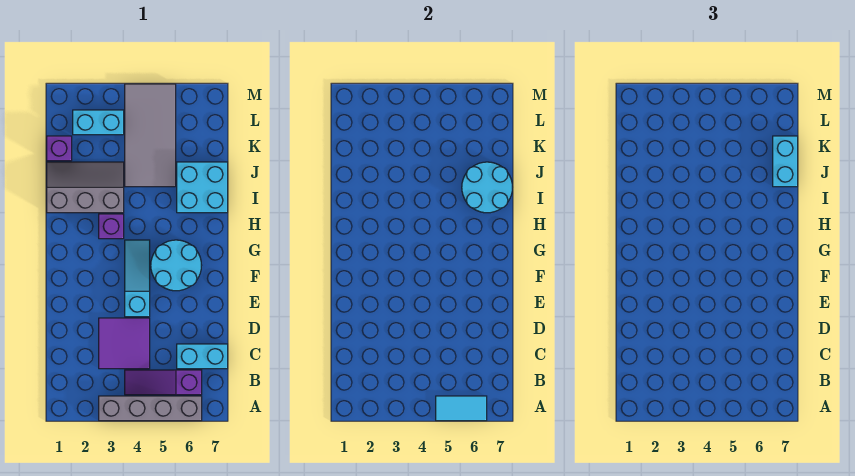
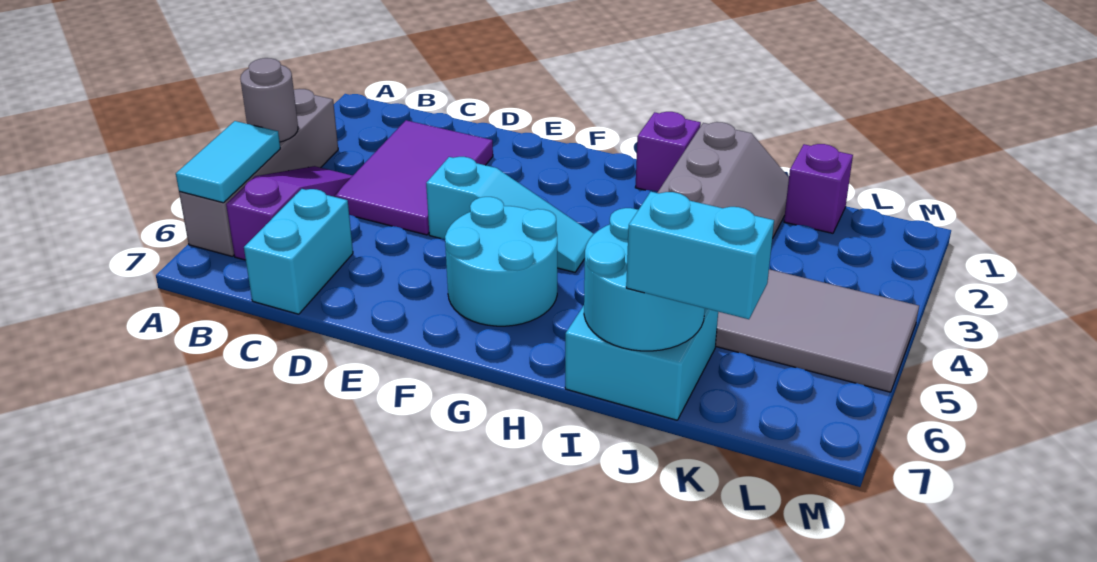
none -> grey 1x1 round brick [240,58,298,142]
purple 2x2 tile [99,318,150,369] -> purple 2x3 tile [334,120,493,235]
purple 1x1 brick [99,214,124,239] -> purple 1x1 brick moved to [635,112,701,191]
cyan 1x2 brick [73,110,124,135] -> none

